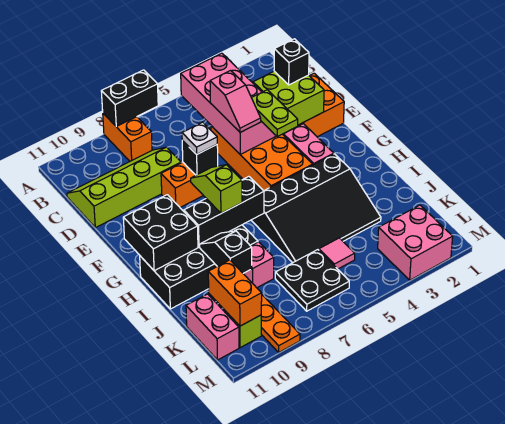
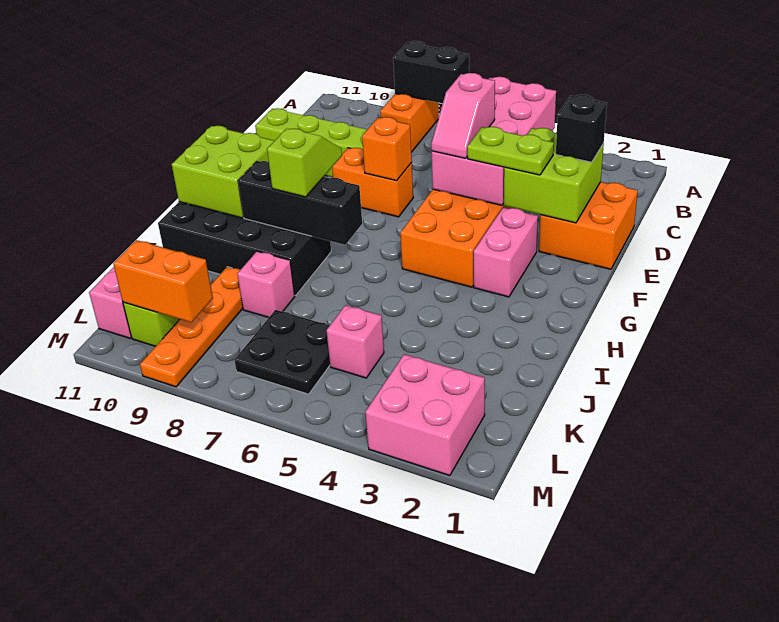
lime 1x2 plate [252,90,298,136] -> lime 1x2 plate turned to [467,127,554,175]
black 1x1 brick [182,140,218,175] -> orange 1x1 brick [362,117,412,181]
white 1x1 plate [182,122,217,154] -> none
black 2x2 brick [123,195,198,271] -> lime 2x2 brick [172,126,275,218]
black 3x4 slope [251,154,381,263] -> none
black 1x2 slope [200,231,252,273] -> none
pink 1x1 tile [319,238,355,269] -> pink 1x1 brick [327,305,384,378]
orange 1x2 brick [208,260,262,326] -> orange 1x2 brick turned to [113,240,213,322]

